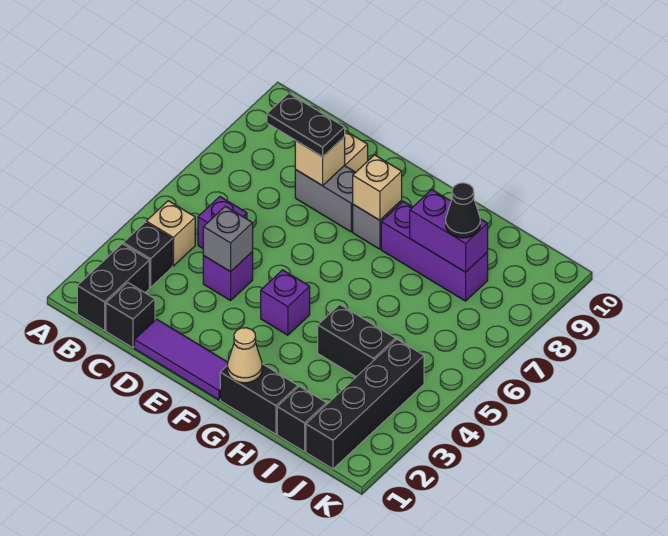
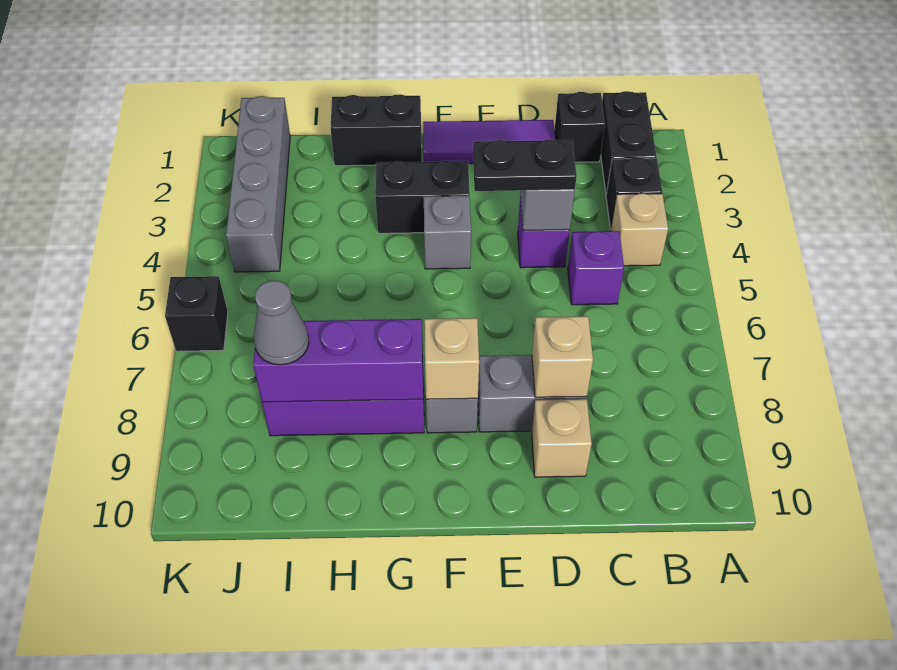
black 1x2 plate [267,93,345,157] -> black 1x2 plate moved to [473,139,577,191]
purple 1x1 brick [261,270,310,335] -> grey 1x1 brick [424,196,471,269]
tan 1x1 cone [227,328,262,383] -> none
black 1x2 brick [318,305,395,377] -> black 1x2 brick moved to [375,161,470,233]
purple 1x2 brick [410,190,488,272] -> purple 1x3 brick [253,319,423,402]
black 1x1 brick [277,386,326,452] -> black 1x1 brick moved to [165,276,228,351]
black 1x1 cone [446,183,480,238] -> grey 1x1 cone [254,281,309,365]
black 1x4 brick [306,339,424,469] -> grey 1x4 brick [226,96,290,272]

